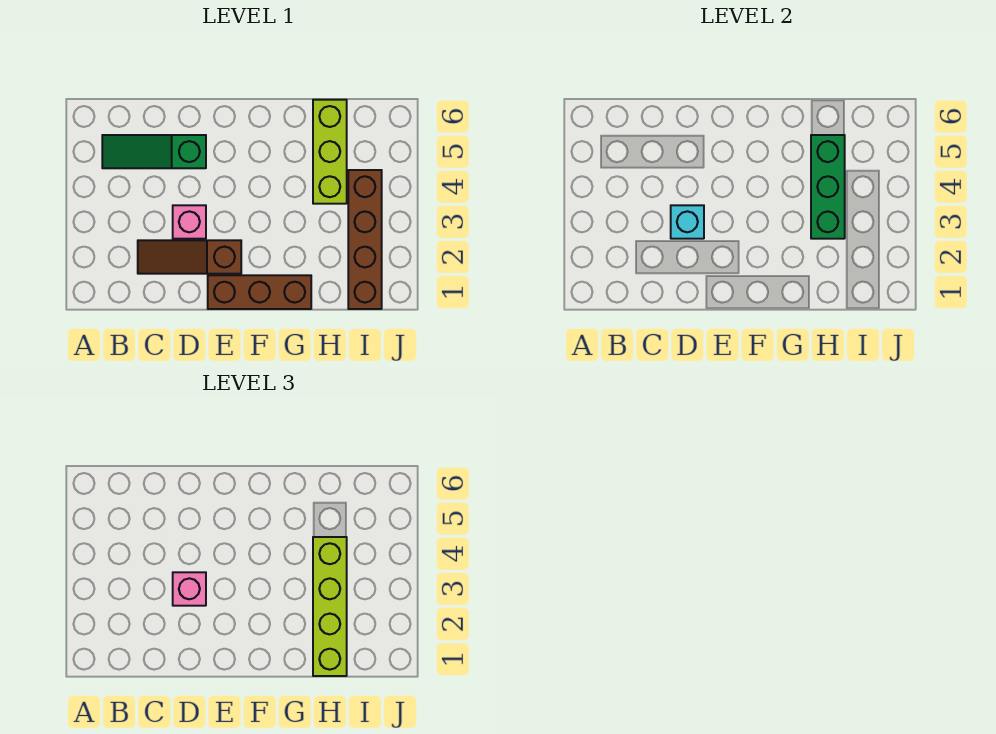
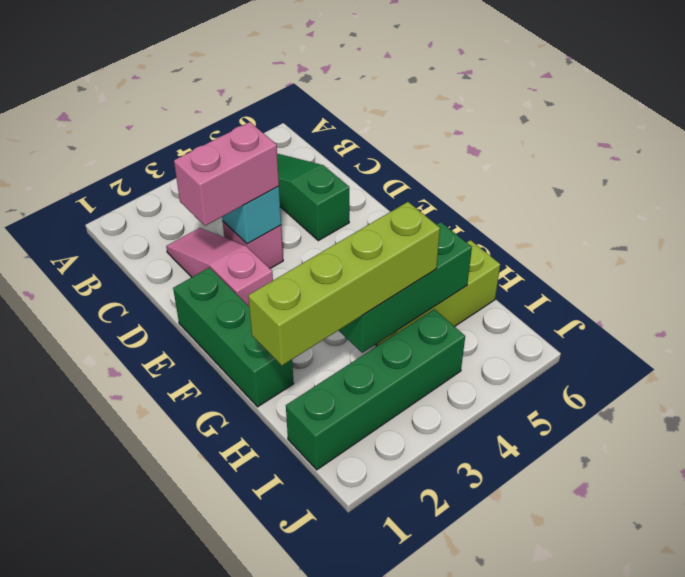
brown 1x3 slope [138,240,241,274] -> pink 1x3 slope [166,228,273,306]
pink 1x1 brick [173,572,206,606] -> pink 1x2 brick [174,122,279,226]
brown 1x3 brick [208,275,311,309] -> green 1x3 brick [173,268,294,407]
brown 1x4 brick [348,170,382,309] -> green 1x4 brick [286,309,465,470]

